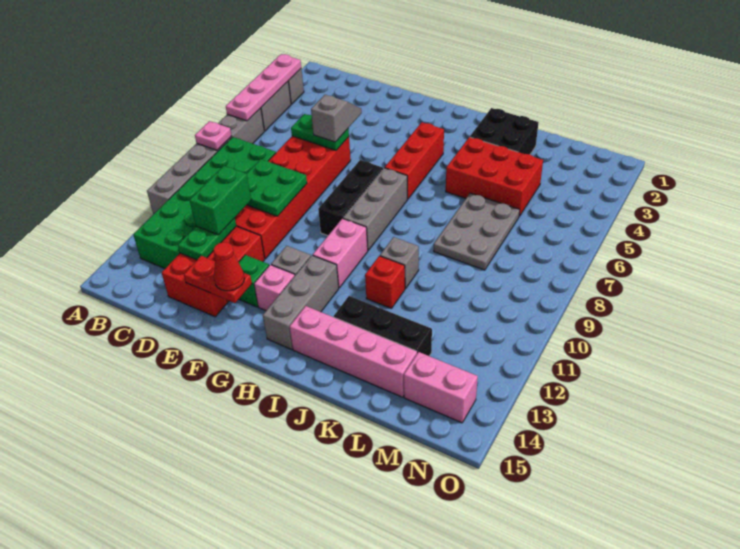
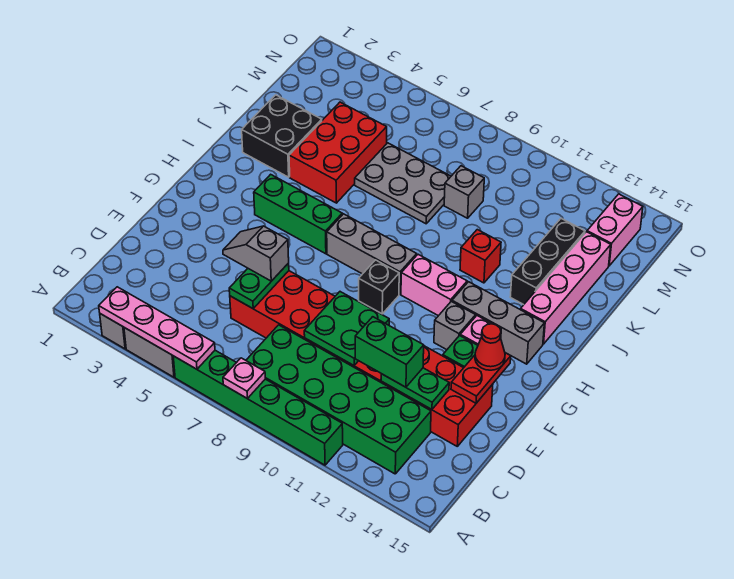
grey 1x6 brick [147,108,264,214] -> green 1x6 brick [173,350,343,465]
black 1x3 brick [318,160,383,236] -> black 1x1 brick [359,260,399,314]
red 1x3 brick [385,122,444,199] -> green 1x3 brick [254,174,342,254]
grey 1x1 brick [380,237,419,289] -> grey 1x1 brick moved to [444,166,484,218]

